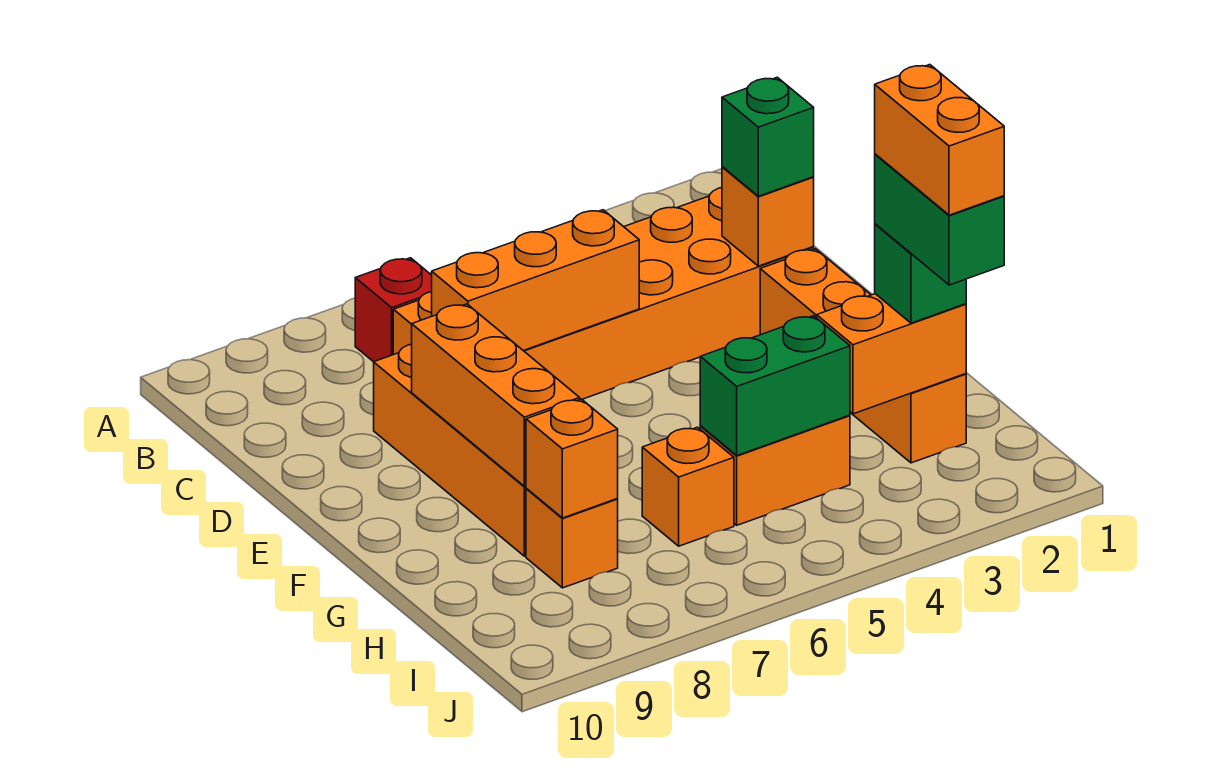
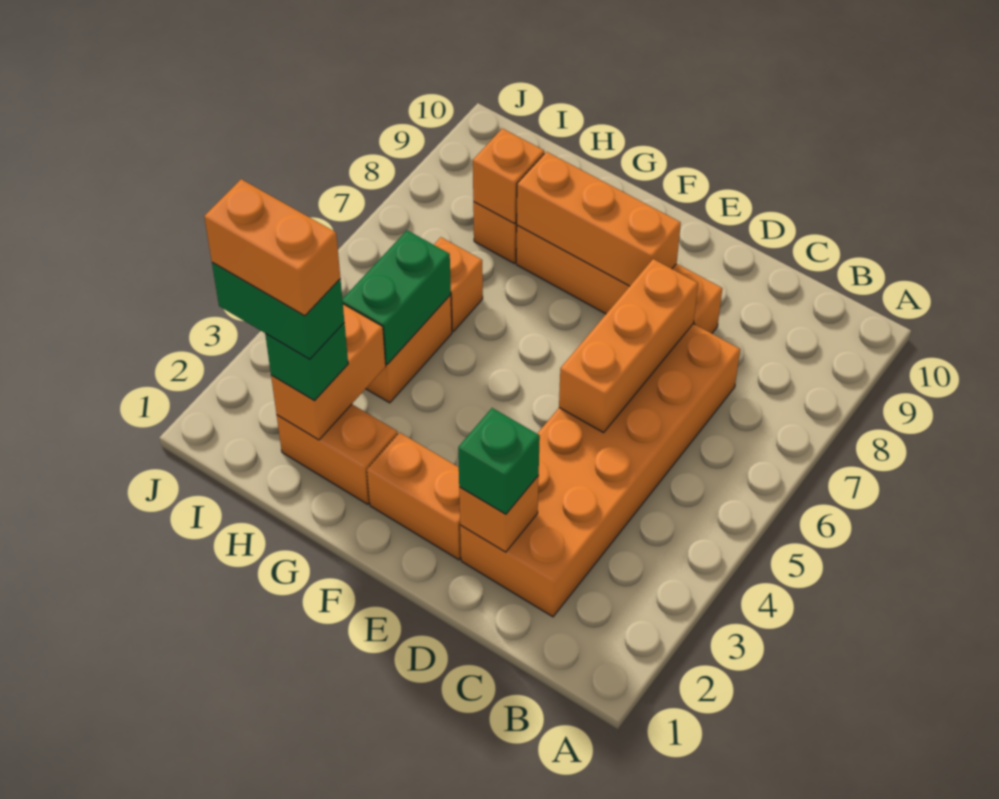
red 1x1 brick [355,258,432,362] -> none

